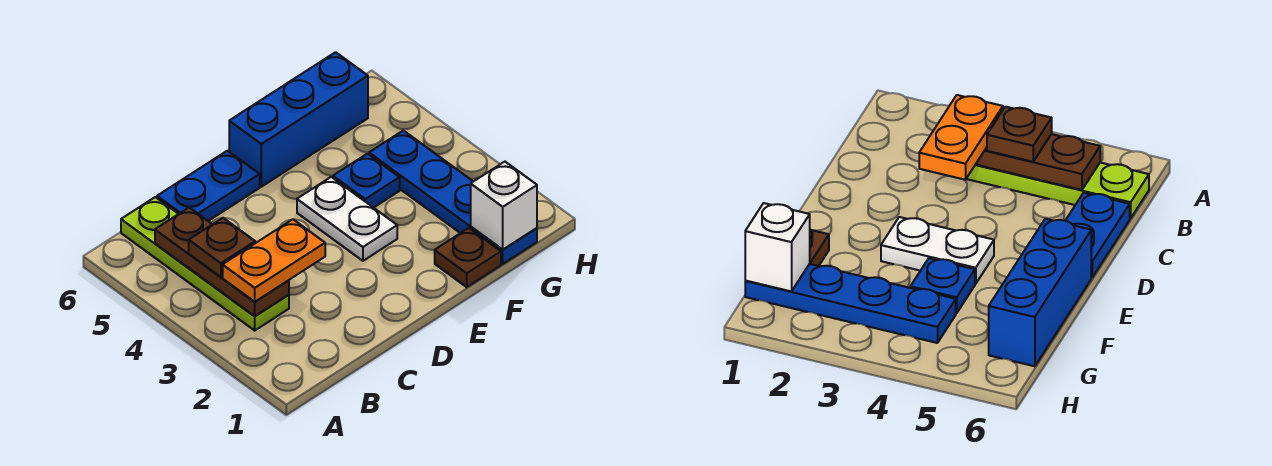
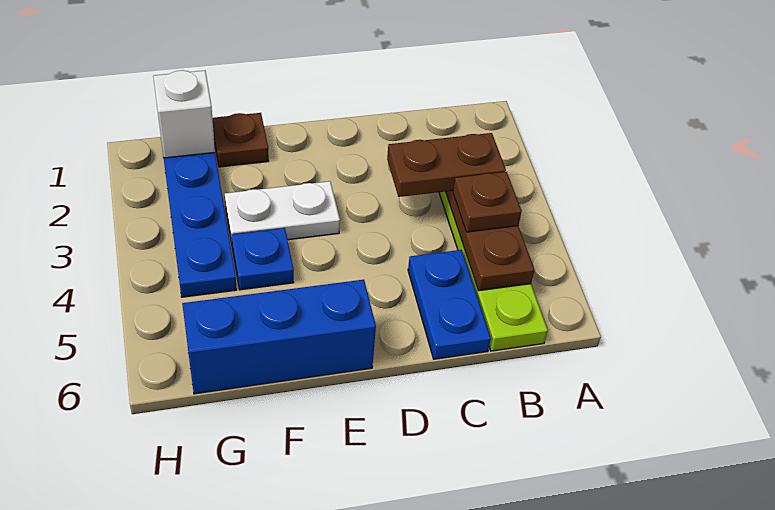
orange 1x2 plate [223,219,325,302] -> brown 1x2 plate [387,133,506,197]
blue 1x2 plate [157,151,260,221] -> blue 1x2 plate turned to [408,250,491,359]
white 1x2 plate [297,177,397,261] -> white 1x2 plate turned to [225,181,340,243]

